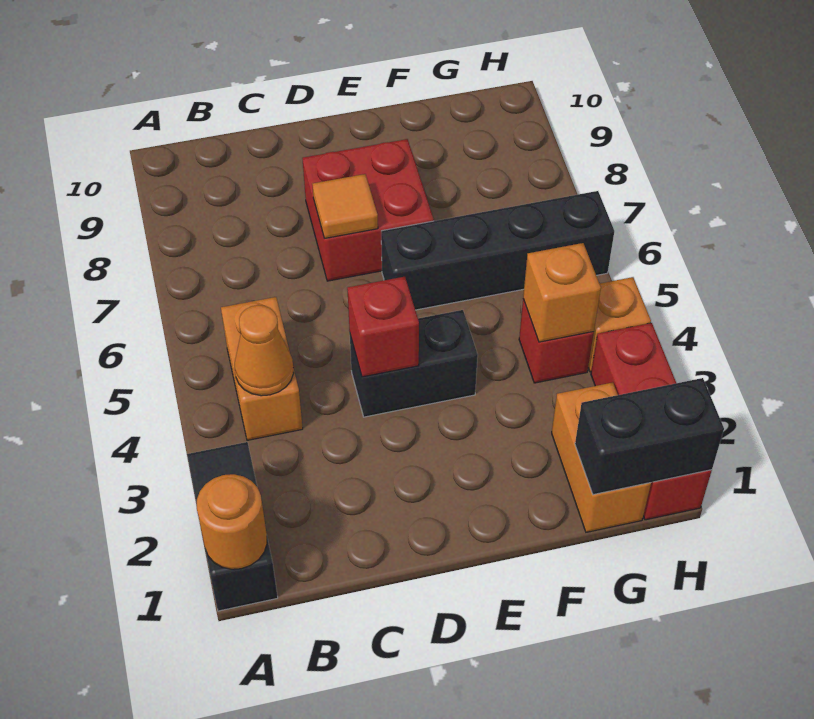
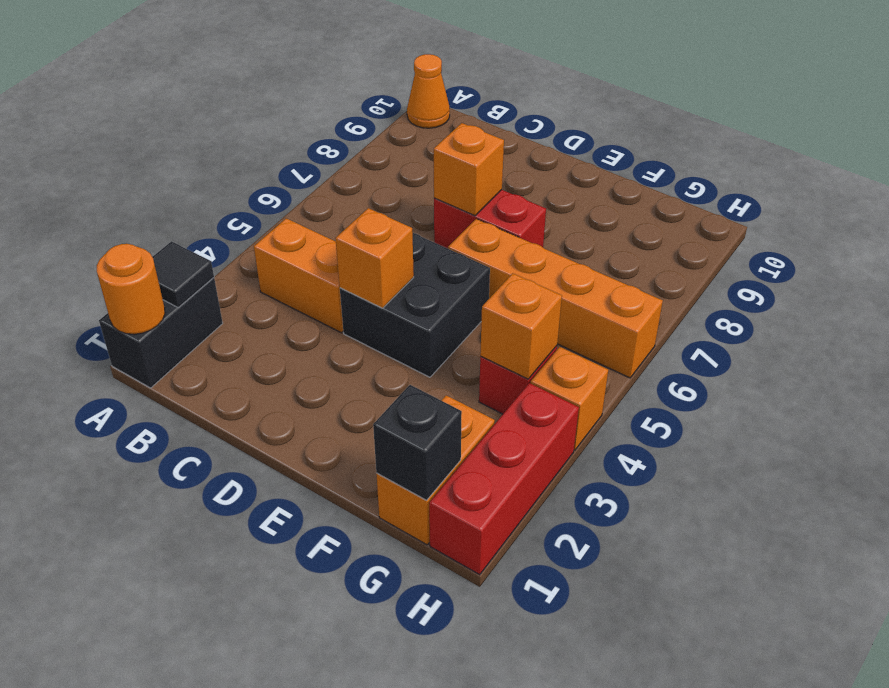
orange 1x2 brick [221,297,303,440] -> orange 1x2 brick turned to [254,218,343,333]
orange 1x1 cone [235,305,294,396] -> orange 1x1 cone moved to [407,54,450,128]
black 1x2 brick [350,310,478,417] -> black 2x2 brick [340,233,490,377]
red 1x1 brick [347,277,419,377] -> orange 1x1 brick [335,208,414,308]
red 2x2 brick [302,139,434,281] -> red 1x2 brick [434,190,546,249]
orange 1x1 tile [312,174,378,239] -> orange 1x1 brick [434,123,504,216]
black 1x4 brick [381,191,614,310] -> orange 1x4 brick [448,219,663,378]
black 1x2 brick [575,378,724,495] -> black 1x1 brick [373,385,462,500]

